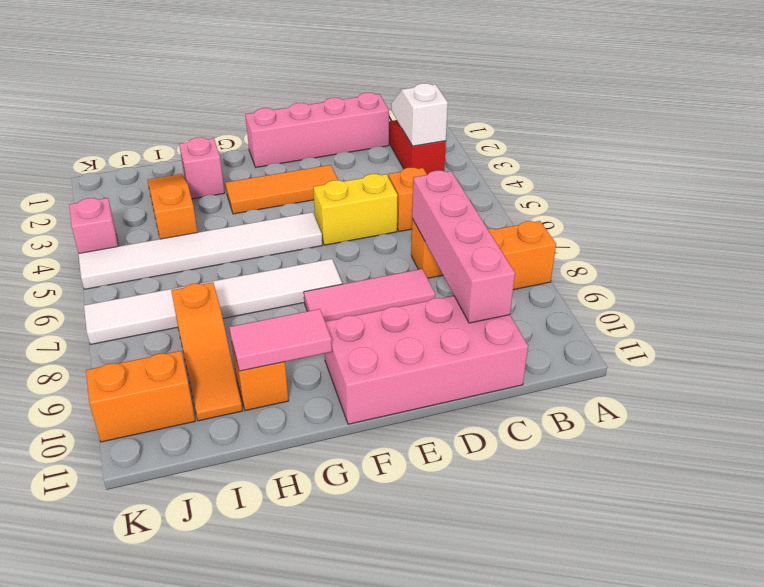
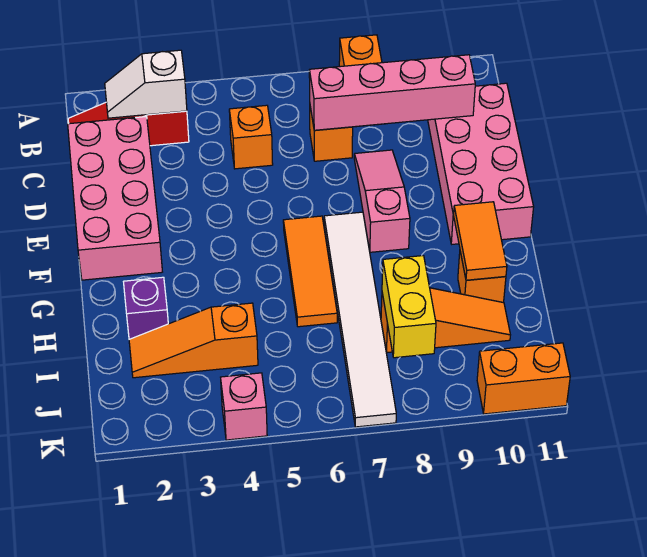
pink 1x4 brick [245,93,389,167] -> pink 2x4 brick [68,117,162,280]
yellow 1x2 brick [313,174,398,245] -> yellow 1x2 brick moved to [382,256,436,358]
pink 1x3 tile [304,269,435,322] -> pink 1x3 slope [354,150,410,252]
orange 1x3 tile [225,165,338,214] -> orange 1x3 tile moved to [283,216,337,327]
white 1x6 tile [78,212,322,289] -> none
pink 1x2 tile [229,309,332,371] -> orange 1x2 tile [453,202,507,280]
pink 1x1 brick [179,137,225,199] -> purple 1x1 brick [124,277,168,339]
orange 1x2 brick [86,351,195,442] -> orange 1x2 brick turned to [477,343,570,414]

